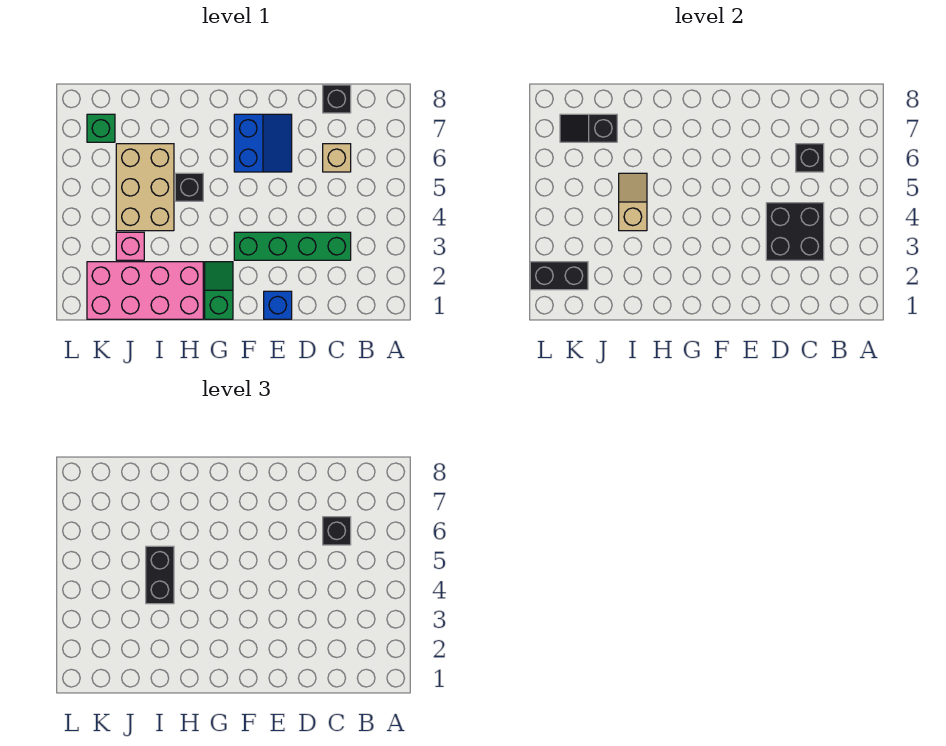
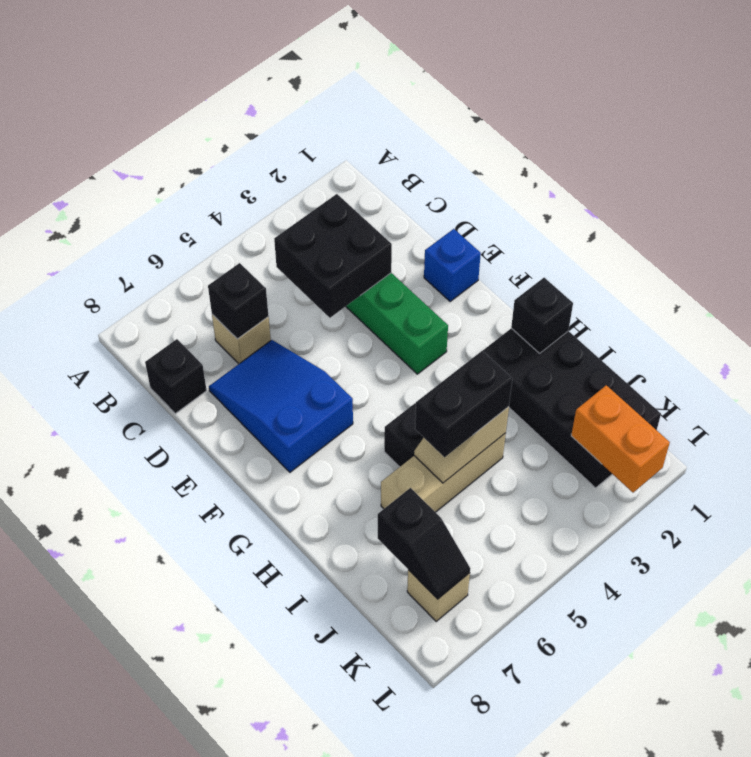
black 1x1 brick [323,517,351,545] -> black 1x1 brick moved to [511,278,573,353]
blue 2x2 slope [234,114,292,172] -> blue 2x3 slope [209,340,353,472]
green 1x2 slope [205,262,233,319] -> none
pink 2x4 brick [87,262,203,319] -> black 2x4 brick [483,328,661,488]
tan 2x3 brick [116,144,174,231] -> tan 1x3 brick [381,433,506,512]
pink 1x1 brick [116,232,144,260] -> none
black 1x2 brick [530,262,588,290] -> orange 1x2 brick [571,385,670,493]
green 1x1 brick [87,114,115,142] -> tan 1x1 brick [407,570,470,621]

